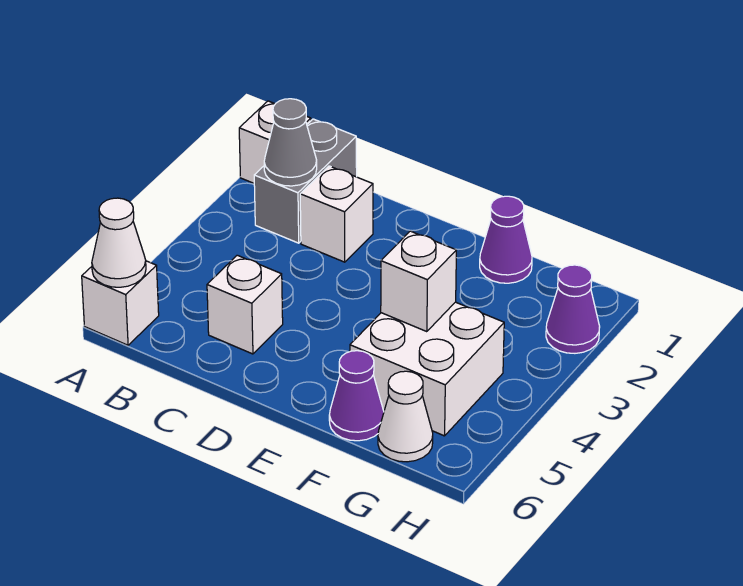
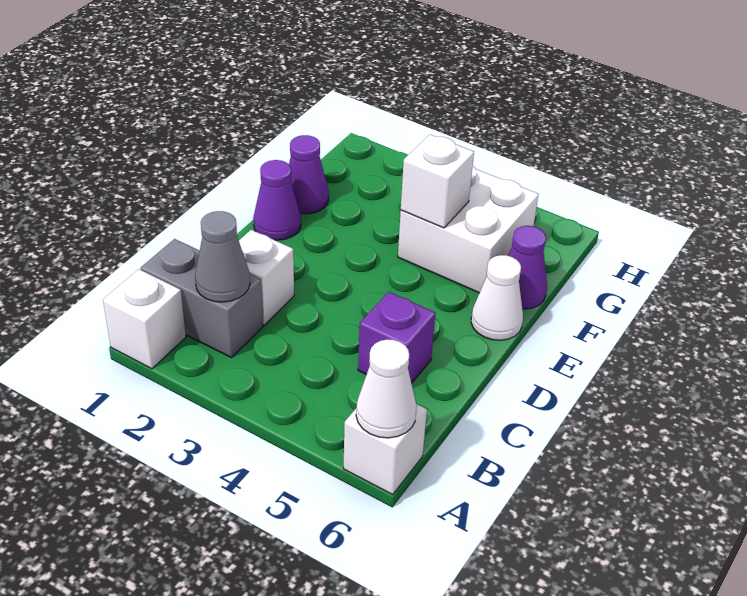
white 1x1 brick [207,255,283,354] -> purple 1x1 brick [358,292,435,383]
white 1x1 cone [378,371,433,462] -> white 1x1 cone moved to [471,255,523,340]
purple 1x1 cone [546,265,600,353] -> purple 1x1 cone moved to [253,160,301,240]

